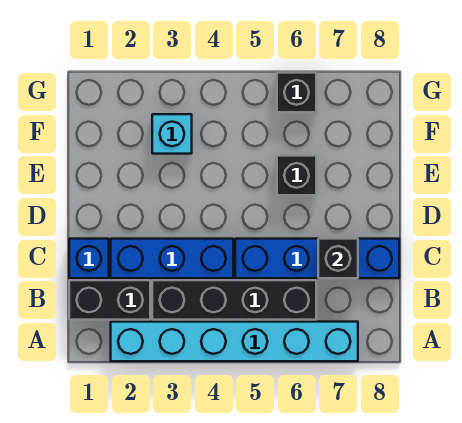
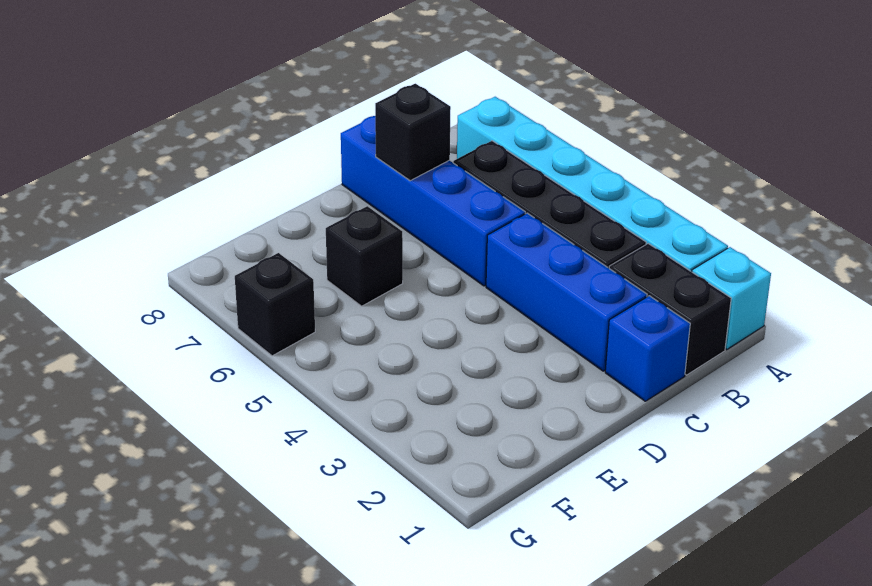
cyan 1x1 brick [152,114,192,154] -> cyan 1x1 brick moved to [692,247,771,349]

